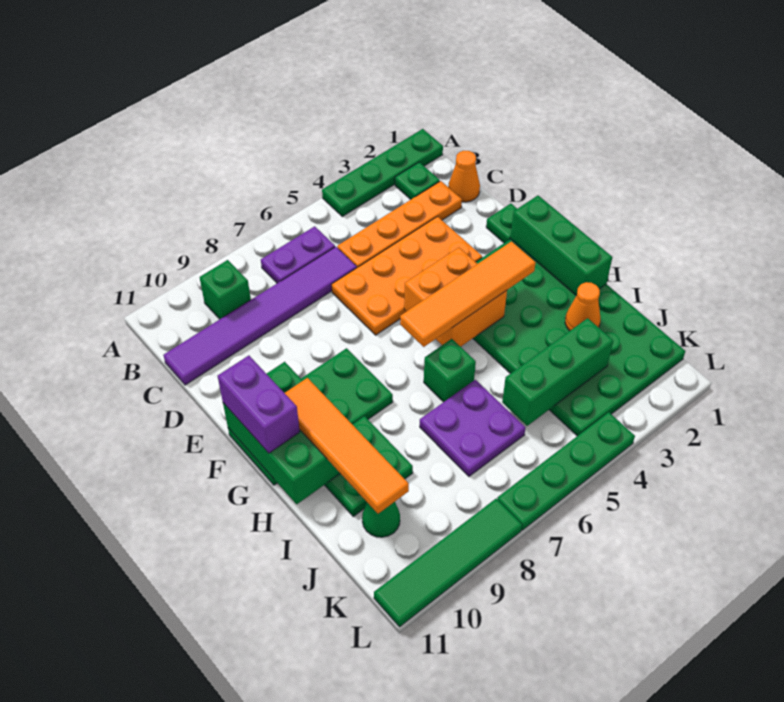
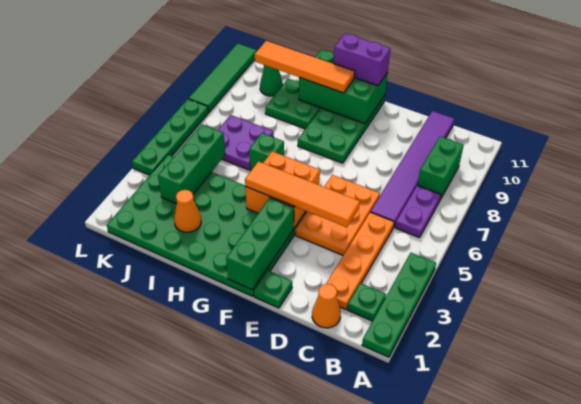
green 1x1 brick [200,260,251,319] -> green 1x2 brick [418,136,464,200]
orange 2x4 plate [332,217,482,335] -> orange 2x3 plate [296,175,380,255]
green 1x3 brick [510,196,612,296] -> green 1x3 brick turned to [226,198,294,290]
orange 1x4 tile [400,242,536,347] -> orange 1x4 tile turned to [245,161,360,227]

